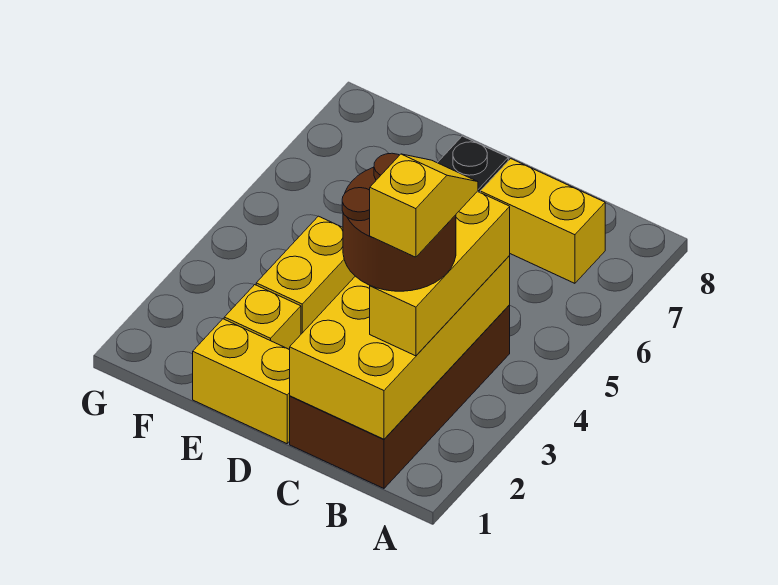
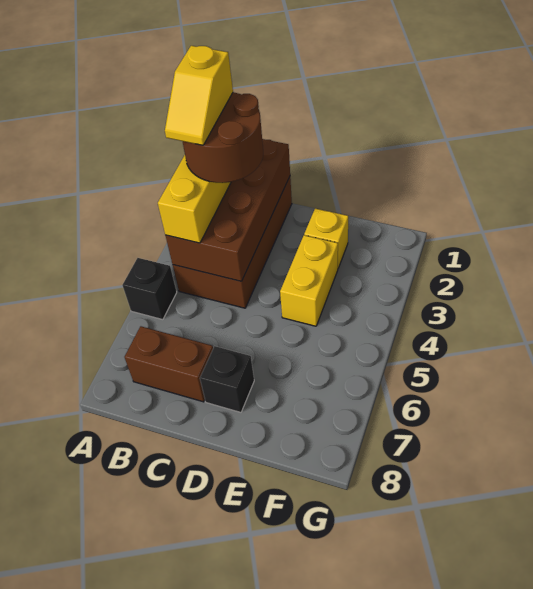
none -> black 1x1 brick [122,258,177,320]
yellow 2x4 brick [290,255,510,439] -> brown 2x4 brick [166,139,290,281]
yellow 1x2 brick [480,159,605,283] -> brown 1x2 brick [125,326,213,402]
yellow 1x2 brick [193,319,290,444] -> none

